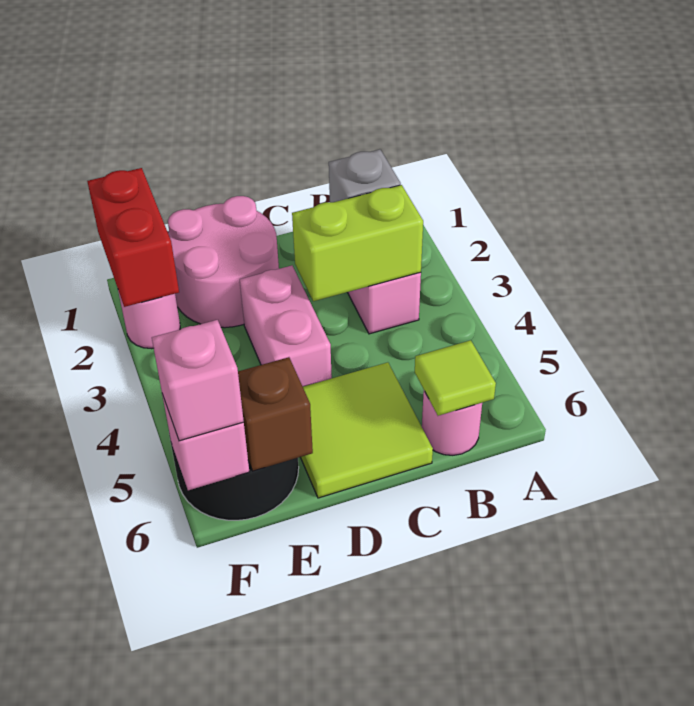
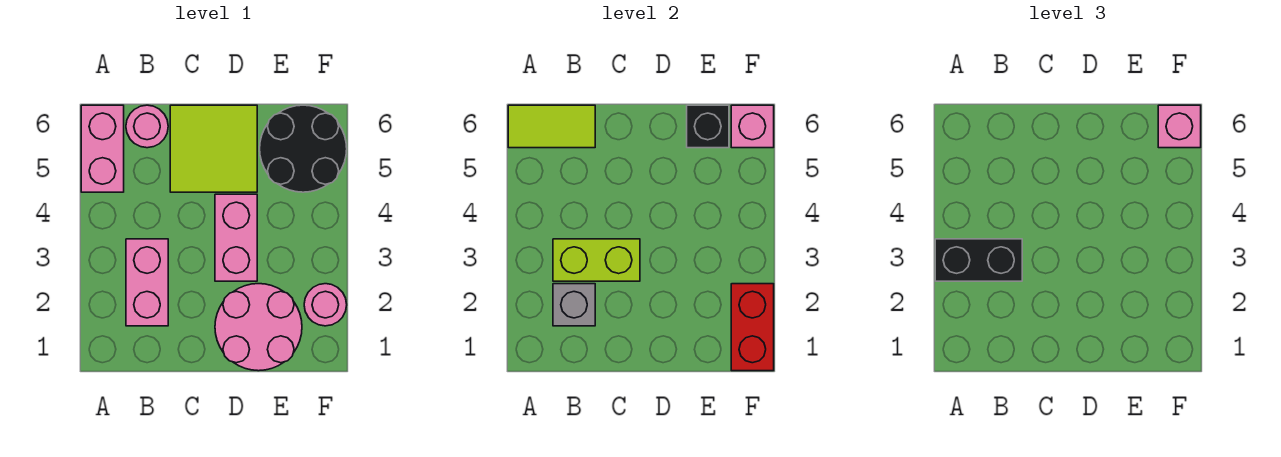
none -> black 1x2 brick [935,239,1022,281]
none -> pink 1x2 brick [81,105,124,192]
lime 1x1 tile [415,340,496,416] -> lime 1x2 tile [508,105,595,148]
brown 1x1 brick [238,357,313,471] -> black 1x1 brick [687,105,729,148]

